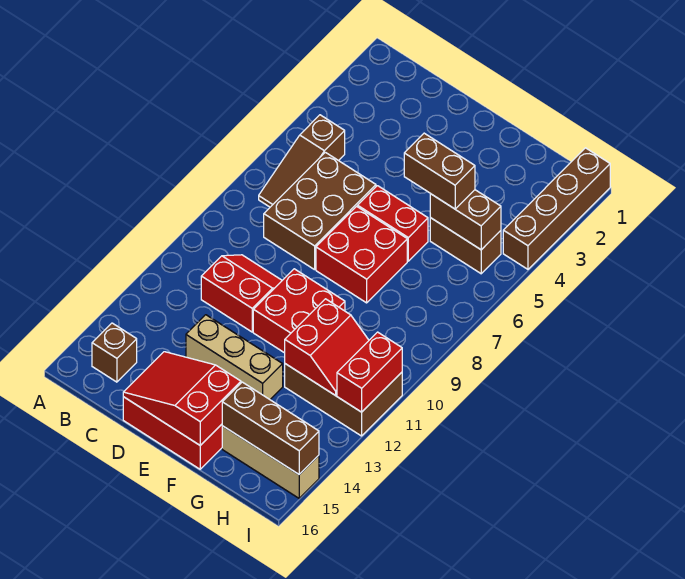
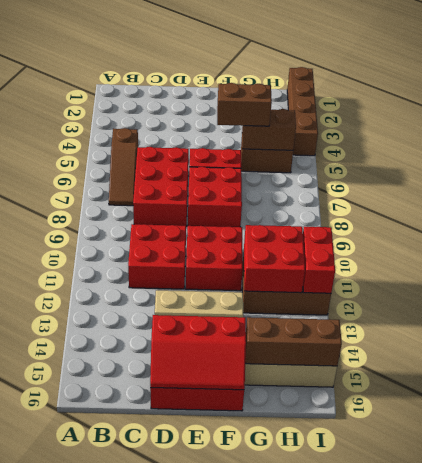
brown 1x1 brick [92,323,137,382] -> none
brown 2x3 brick [264,152,376,270] -> red 2x3 brick [133,147,189,226]
red 2x2 slope [201,255,282,332] -> red 2x2 brick [128,224,186,289]
red 2x3 slope [123,352,241,445] -> red 2x3 slope turned to [150,315,246,390]
red 2x2 slope [285,299,369,396] -> red 2x2 brick [244,225,305,293]

